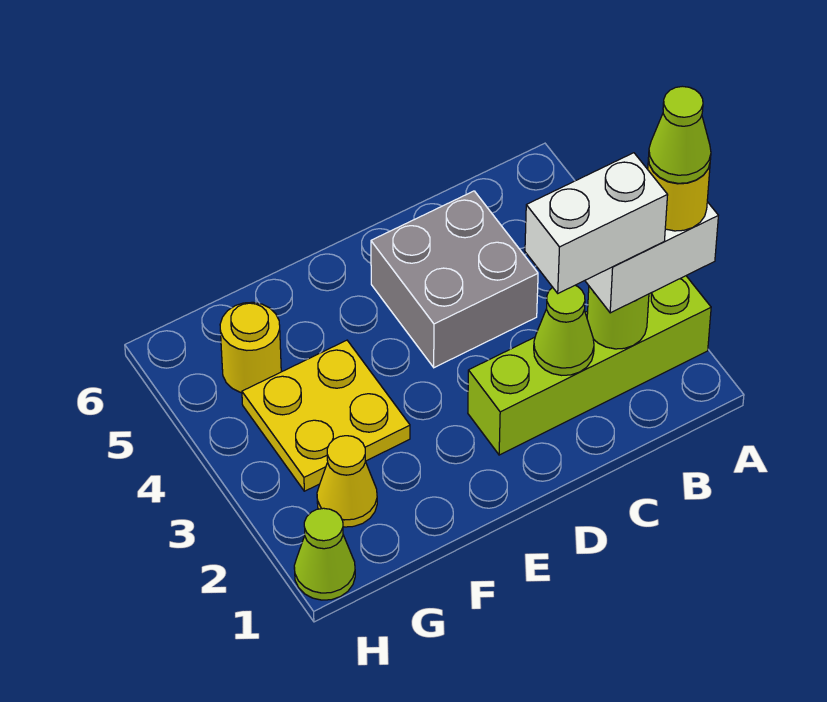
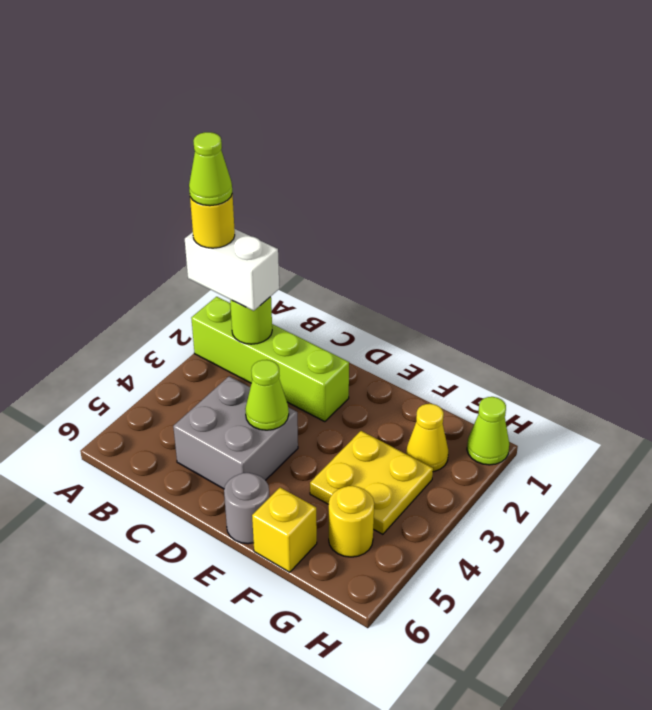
white 1x2 brick [525,153,668,293] -> none
lime 1x1 cone [534,285,594,375] -> lime 1x1 cone moved to [245,360,289,430]
none -> grey 1x1 round brick [224,473,269,544]
none -> yellow 1x1 brick [252,488,317,572]

